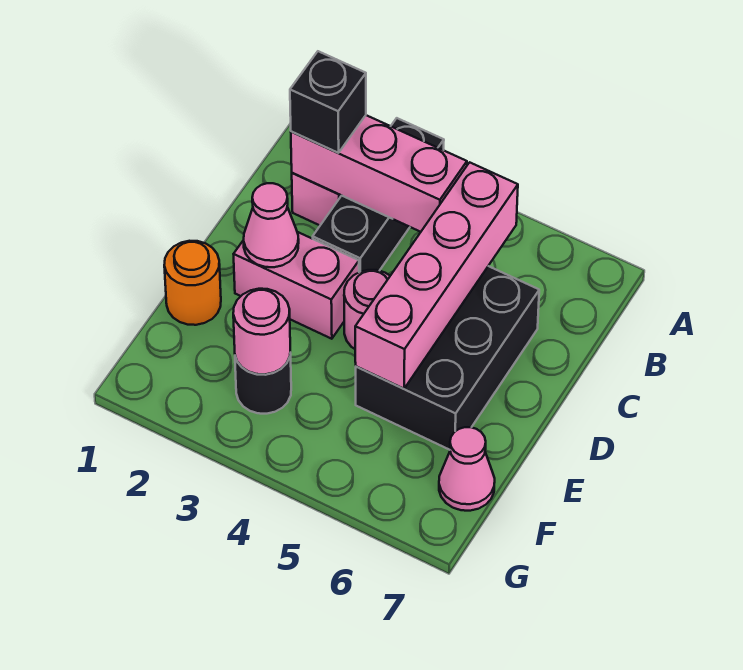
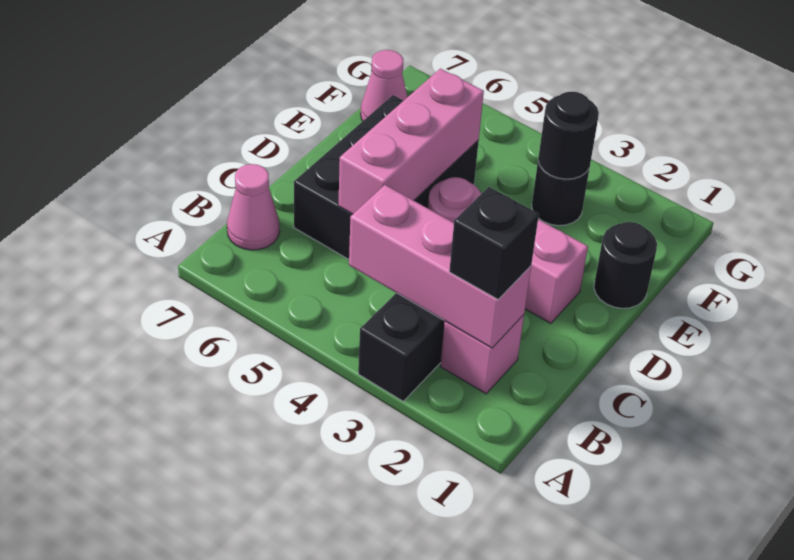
pink 1x4 brick [355,162,518,389] -> pink 1x3 brick [338,69,484,214]
pink 1x1 cone [244,183,299,267] -> pink 1x1 cone moved to [227,164,280,250]
orange 1x1 round brick [164,241,221,325] -> black 1x1 round brick [594,222,657,308]
pink 1x1 round brick [233,289,290,374] -> black 1x1 round brick [538,92,599,179]

